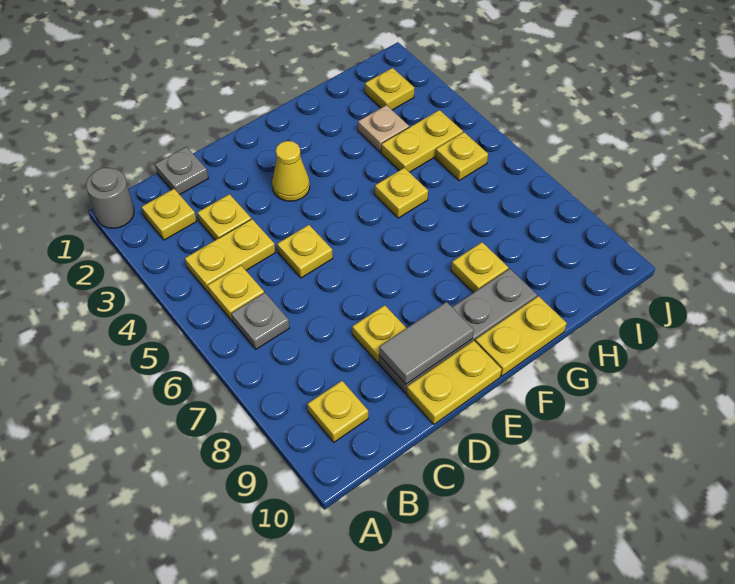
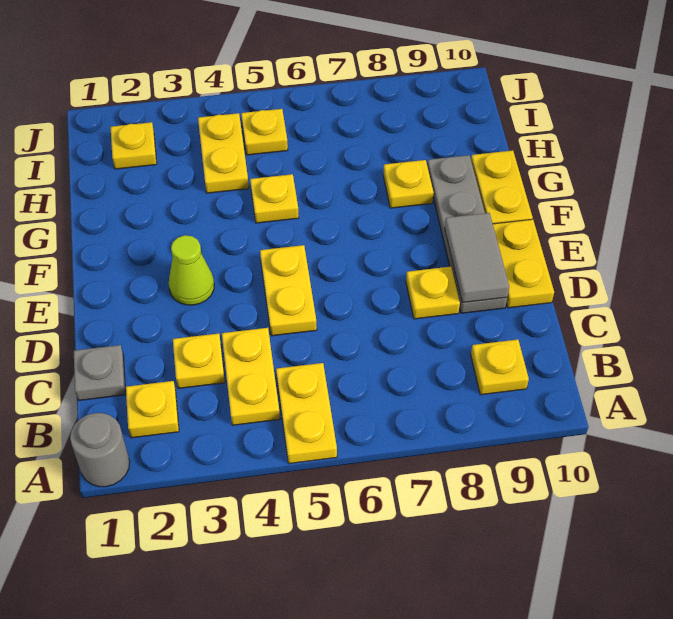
yellow 1x1 plate [208,265,264,320] -> yellow 1x2 plate [276,363,337,464]
grey 1x1 plate [231,293,289,349] -> none
yellow 1x1 plate [277,225,333,278] -> yellow 1x2 plate [260,245,317,336]
yellow 1x1 cone [272,141,310,201] -> lime 1x1 cone [169,235,214,305]
tan 1x1 plate [358,105,409,152] -> none

